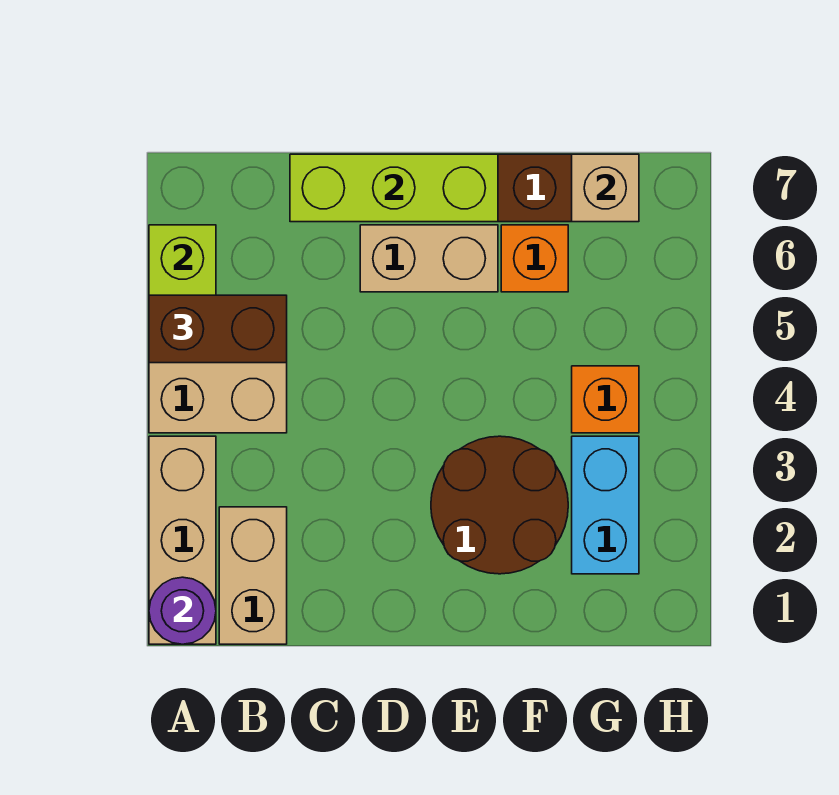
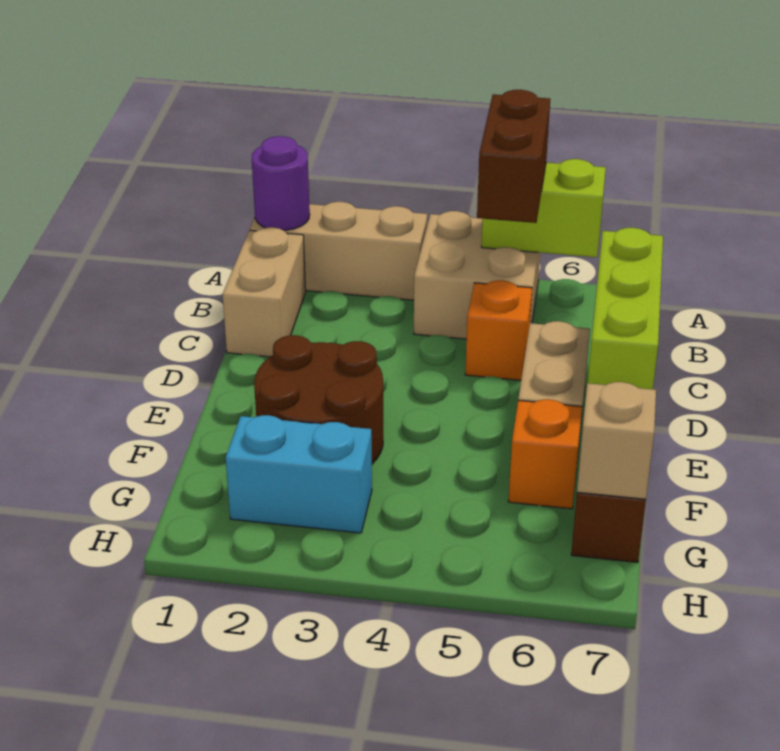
tan 1x2 brick [219,507,287,644] -> tan 1x2 brick turned to [222,227,306,357]
orange 1x1 brick [572,366,639,433] -> orange 1x1 brick moved to [465,280,532,380]

